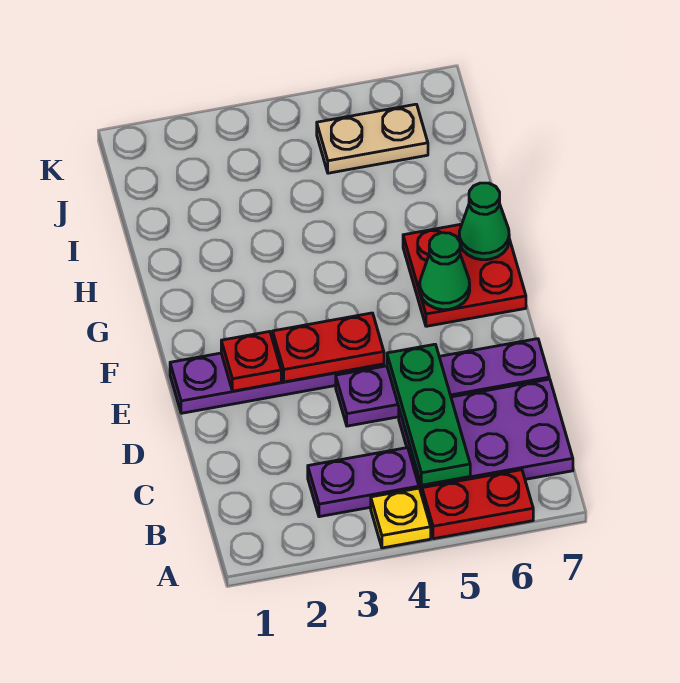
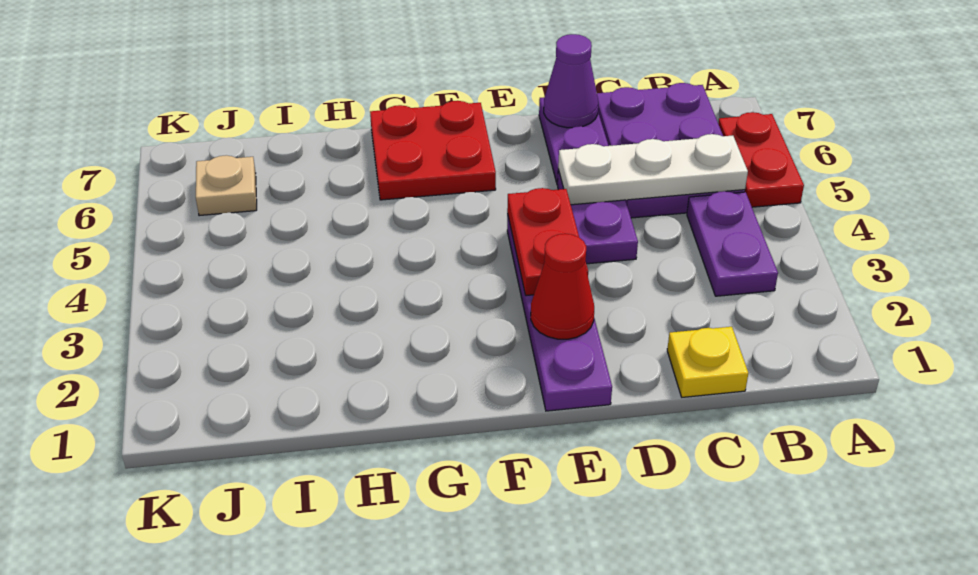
yellow 1x1 plate [371,488,431,548] -> yellow 1x1 plate moved to [667,327,748,397]
green 1x3 plate [387,344,470,485] -> white 1x3 plate [558,134,748,205]
none -> purple 1x1 cone [544,34,598,128]
red 1x1 plate [221,332,281,391] -> red 1x1 cone [531,234,594,339]
green 1x1 cone [420,233,470,310] -> none
green 1x1 cone [459,183,509,260] -> none
tan 1x2 plate [317,104,428,173] -> tan 1x1 plate [196,155,257,216]

